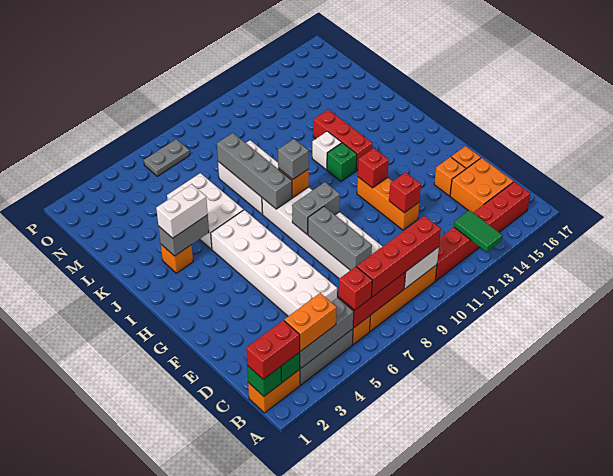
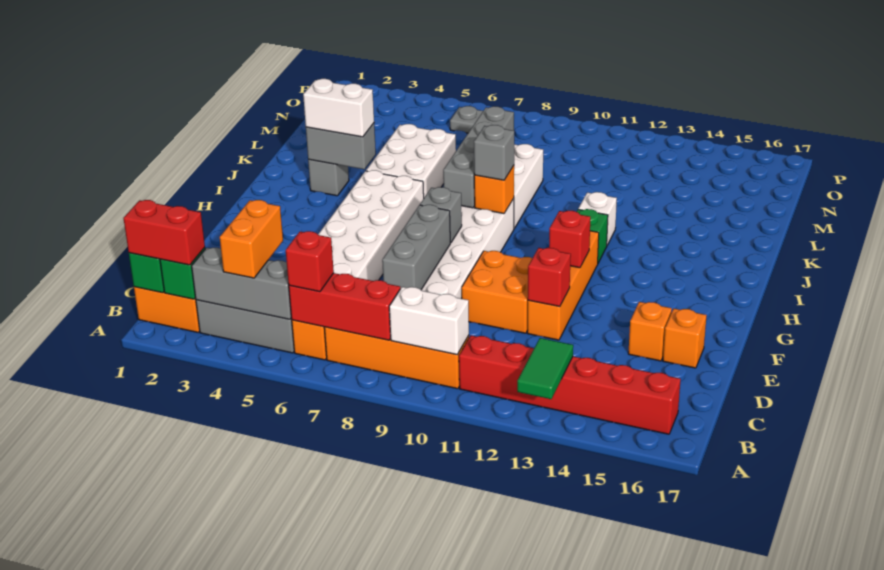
orange 1x2 brick [284,293,337,351] -> orange 1x2 brick turned to [220,200,283,278]
red 1x4 brick [357,216,441,297] -> none
orange 2x2 brick [450,158,514,212] -> orange 2x2 brick moved to [462,251,532,333]
orange 1x3 brick [357,177,419,230] -> orange 1x4 brick [527,231,599,340]
grey 1x2 brick [292,182,340,234] -> grey 1x1 brick [420,187,462,243]
red 1x3 brick [313,110,372,170] -> none
orange 1x1 brick [161,245,193,273] -> grey 1x1 brick [308,160,349,196]

